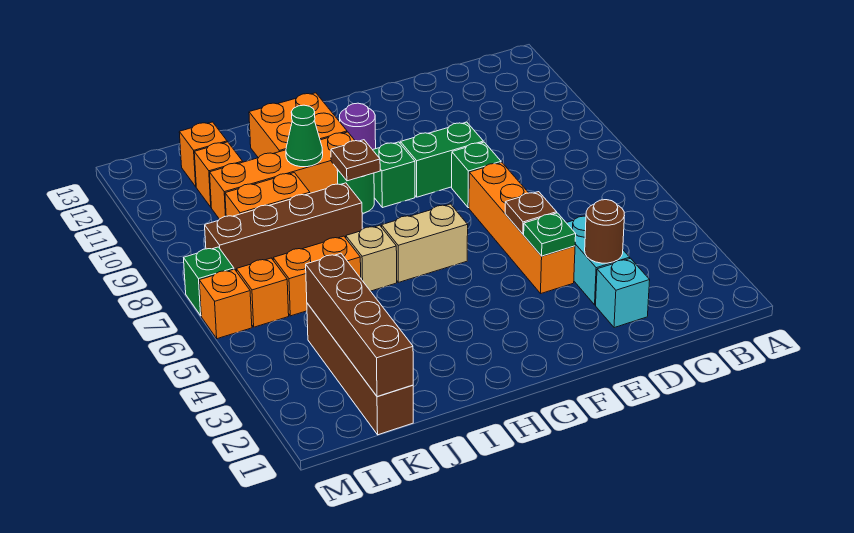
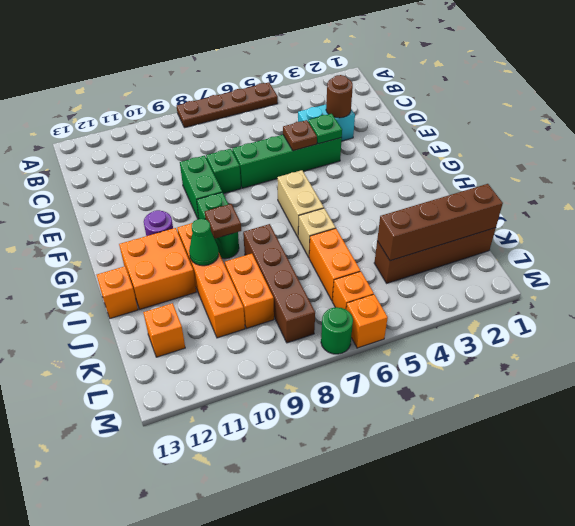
none -> brown 1x4 plate [177,82,278,128]
cyan 1x1 brick [596,258,650,328] -> none
orange 1x4 brick [469,163,575,293] -> green 1x4 brick [232,135,342,188]
orange 1x1 brick [194,142,243,207] -> orange 1x1 brick moved to [97,266,138,318]
green 1x1 brick [184,247,234,316] -> green 1x1 round brick [321,307,353,354]

